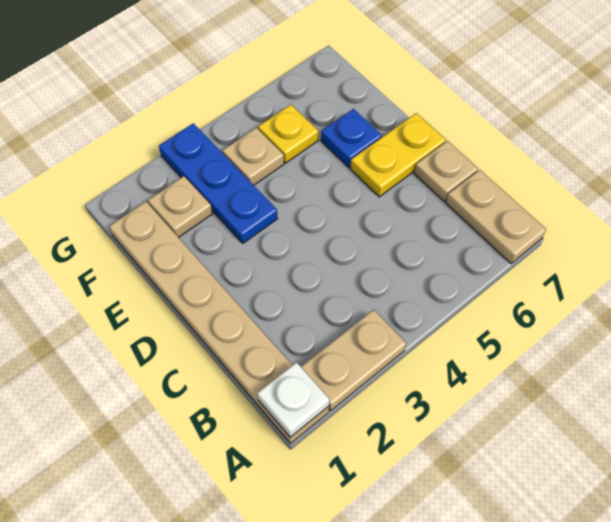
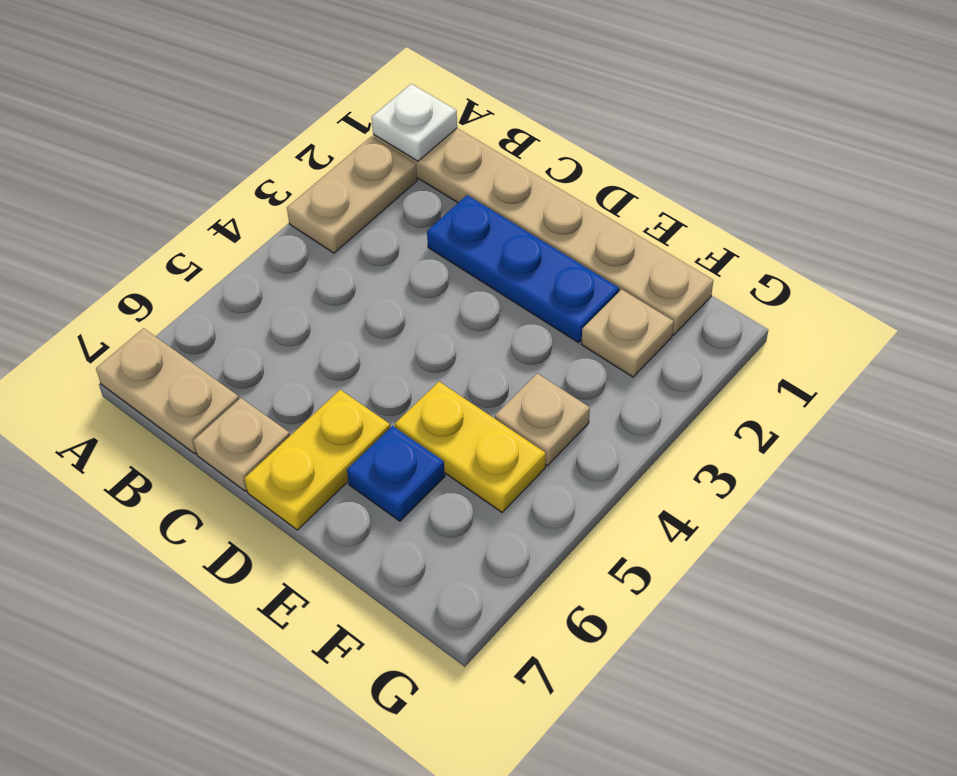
blue 1x3 plate [159,123,278,243] -> blue 1x3 plate moved to [427,195,619,343]
yellow 1x1 plate [258,105,318,163] -> yellow 1x2 plate [395,382,546,512]

